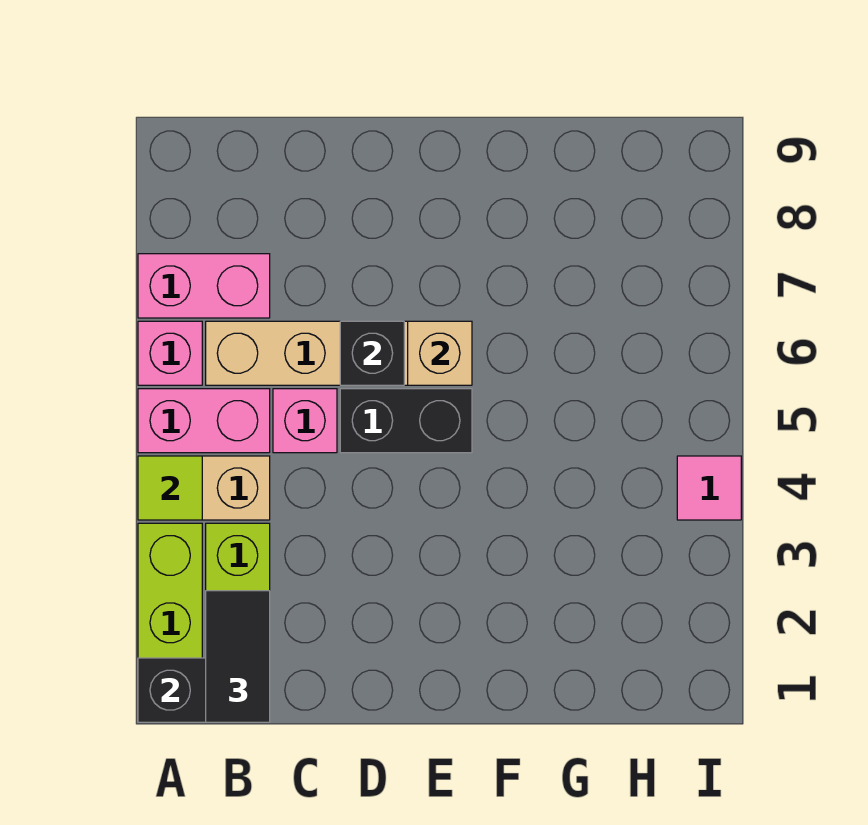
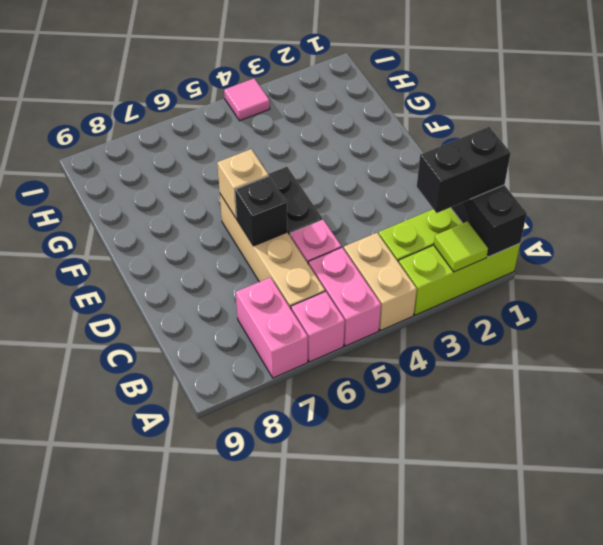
lime 1x1 tile [138,456,202,520] -> lime 1x1 tile moved to [434,222,488,272]
black 1x2 tile [206,591,270,722] -> black 1x2 brick [417,127,511,213]

